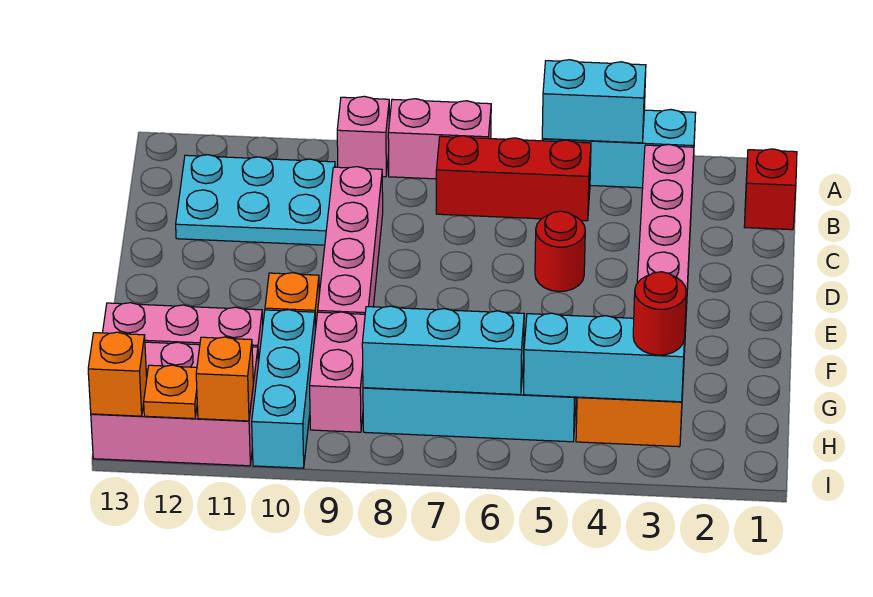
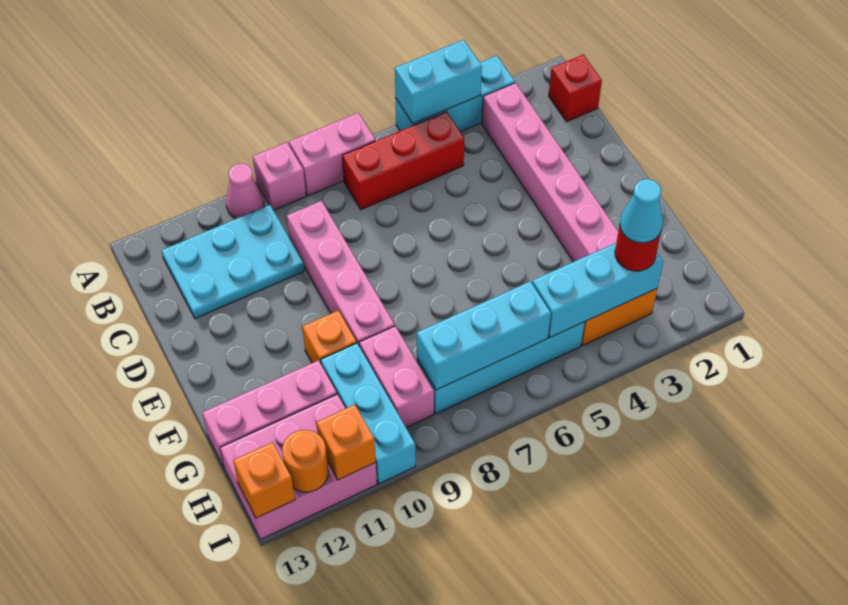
none -> pink 1x1 cone [226,163,264,219]
red 1x1 round brick [535,211,585,292] -> none
none -> cyan 1x1 cone [620,179,663,243]
orange 1x1 plate [144,365,197,419] -> orange 1x1 round brick [282,430,328,492]

